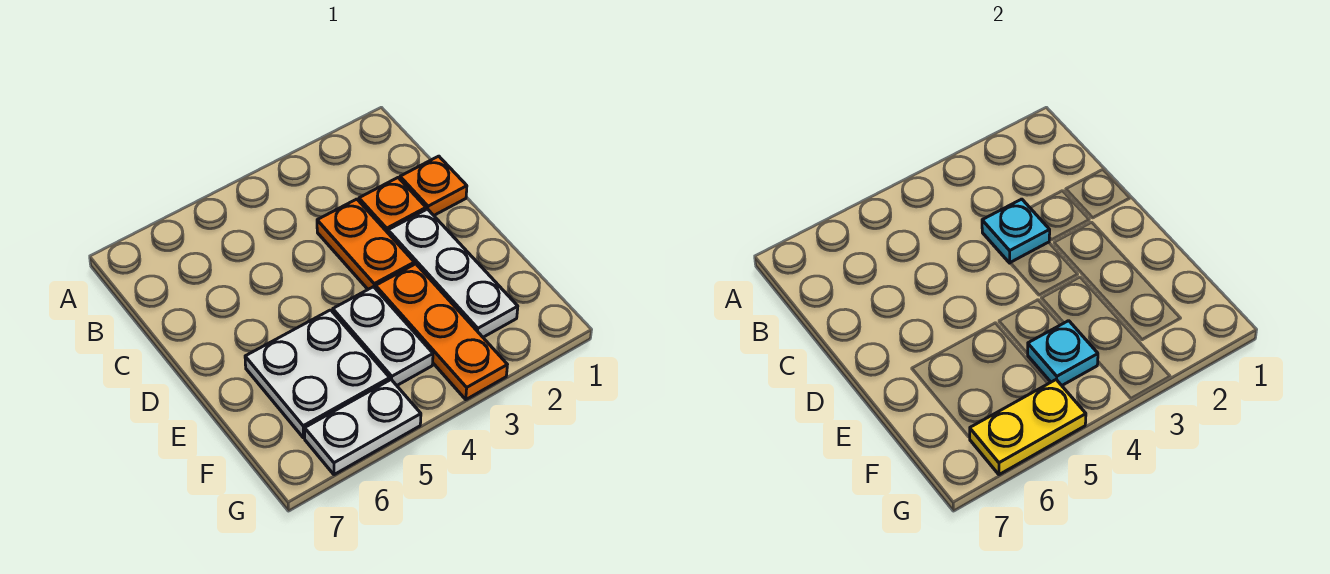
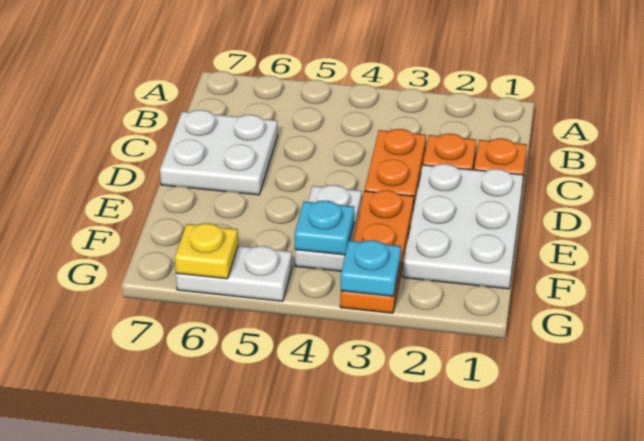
cyan 1x1 plate [982,199,1050,263] -> cyan 1x1 plate moved to [341,240,401,296]
white 1x3 plate [388,209,518,337] -> white 2x3 plate [403,164,523,289]
white 2x2 plate [245,310,390,438] -> white 2x2 plate moved to [160,110,277,195]
yellow 1x2 plate [969,380,1086,475] -> yellow 1x1 plate [175,223,238,279]

